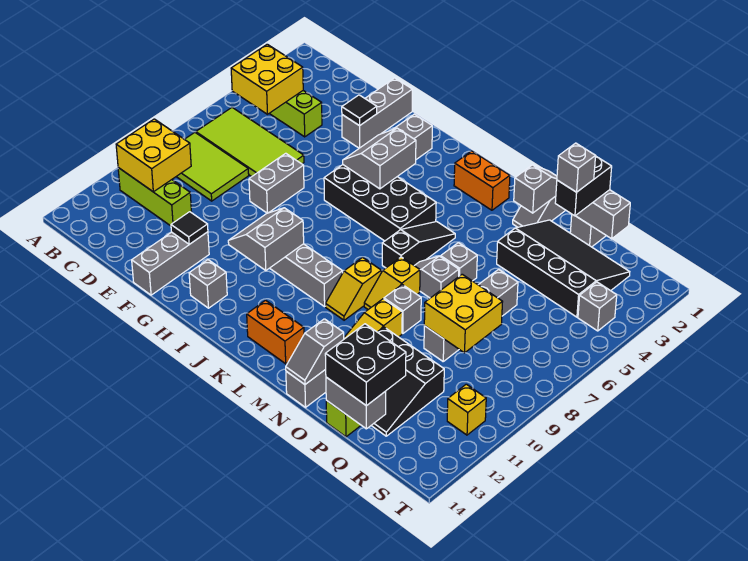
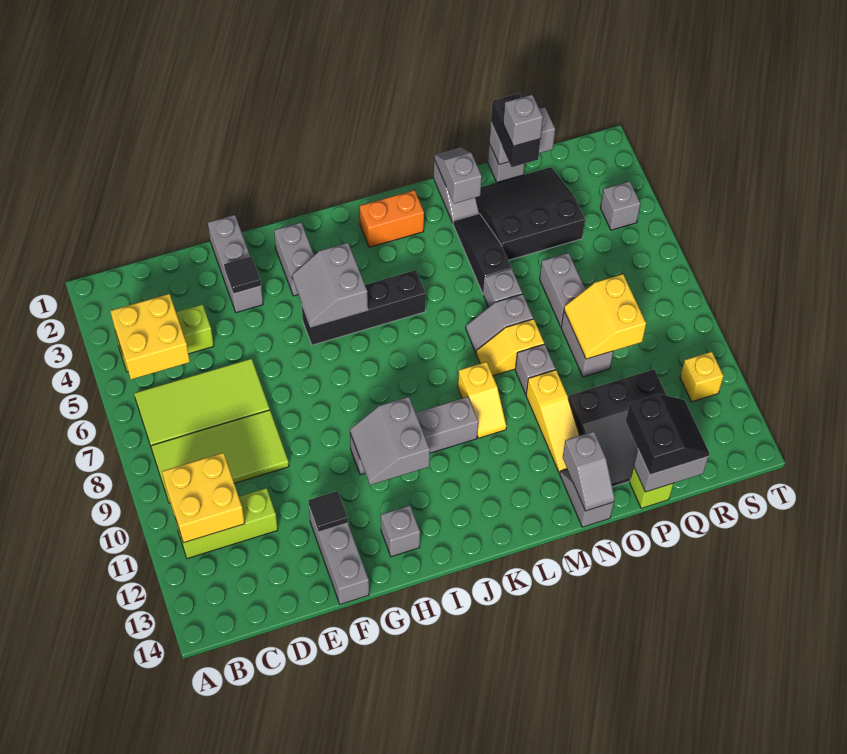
lime 2x3 tile [176,133,249,201] -> lime 2x4 tile [151,410,289,503]
grey 1x2 brick [249,153,304,213] -> none
black 2x4 brick [324,165,436,241] -> black 1x4 brick [302,270,426,345]
orange 1x2 brick [247,300,304,364] -> none
black 1x3 slope [382,222,455,268] -> black 1x3 slope moved to [453,214,512,295]
yellow 1x2 slope [364,257,420,309] -> yellow 1x2 slope turned to [476,319,544,376]
black 3x4 slope [497,220,630,317] -> black 3x3 slope [476,167,585,260]
yellow 2x2 brick [424,274,502,353] -> yellow 2x2 slope [564,274,646,359]
black 2x2 brick [325,324,406,406] -> black 2x2 slope [626,394,709,475]

